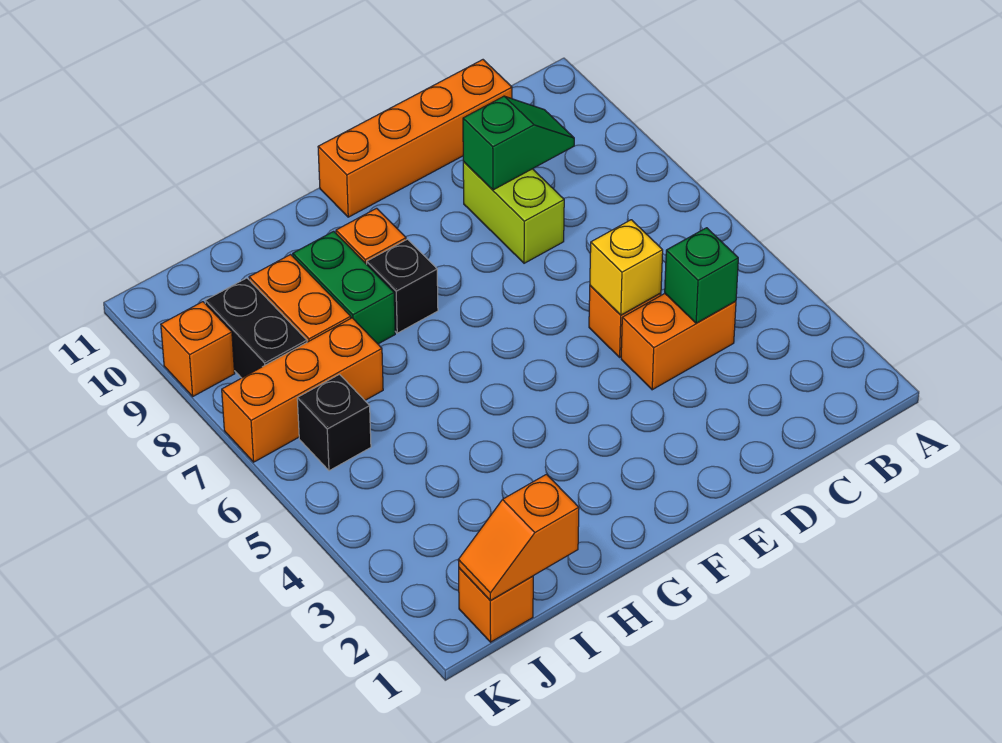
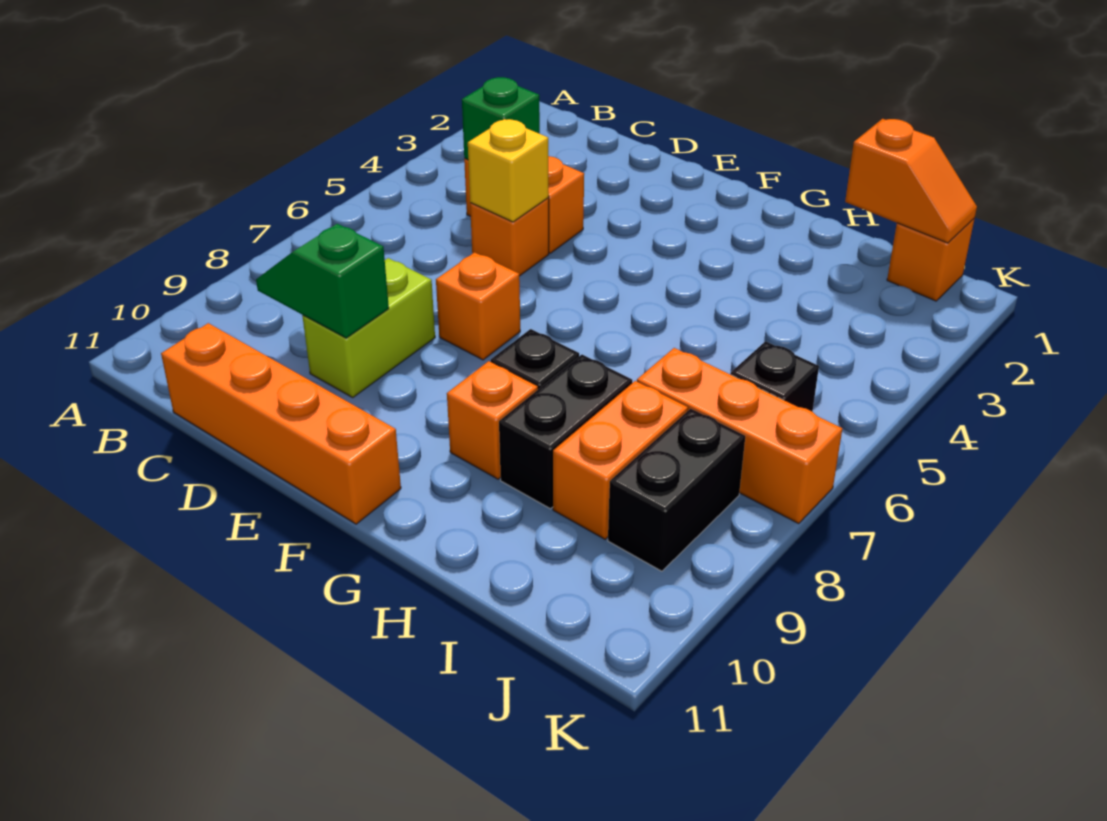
green 1x2 brick [293,231,395,344] -> black 1x2 brick [499,355,632,509]
orange 1x1 brick [161,302,235,396] -> orange 1x1 brick moved to [436,252,520,360]

